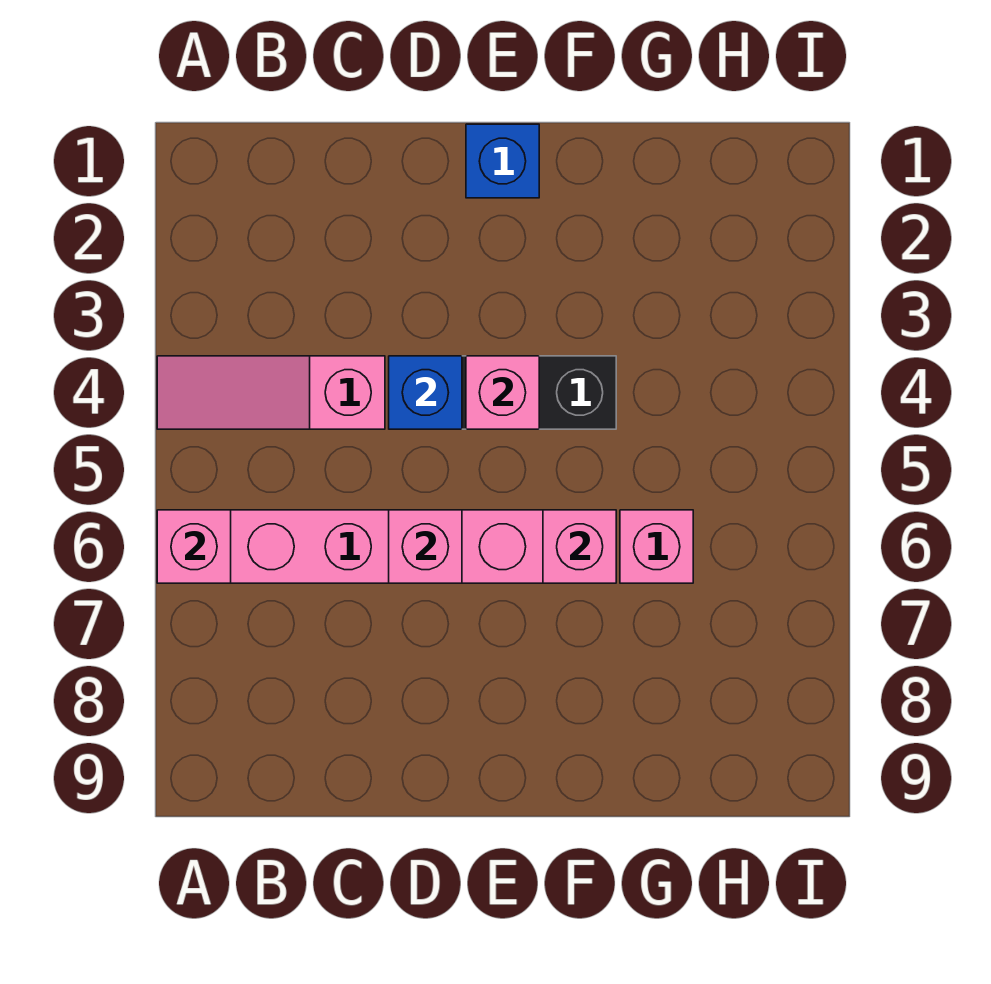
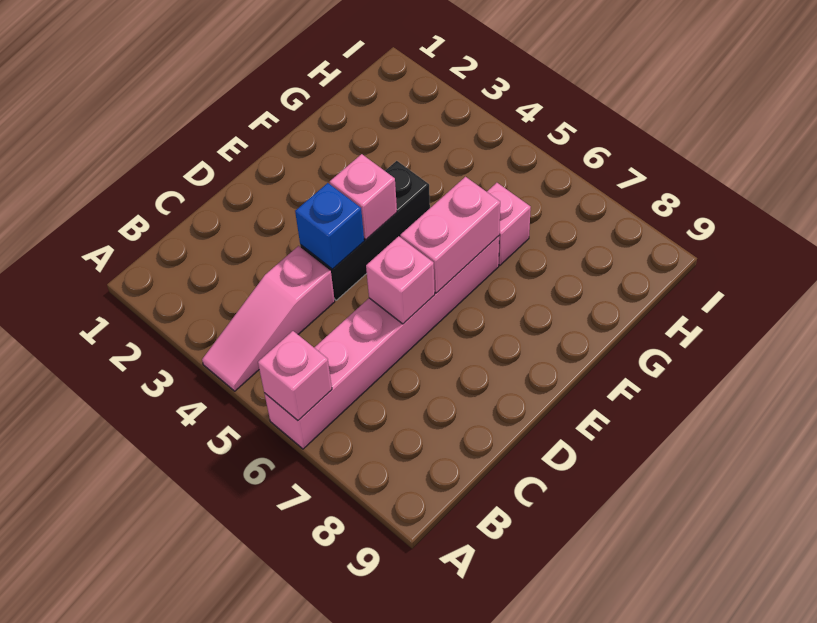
blue 1x1 brick [466,124,539,198] -> none
pink 1x1 brick [543,510,616,583] -> pink 1x2 brick [400,177,500,293]

